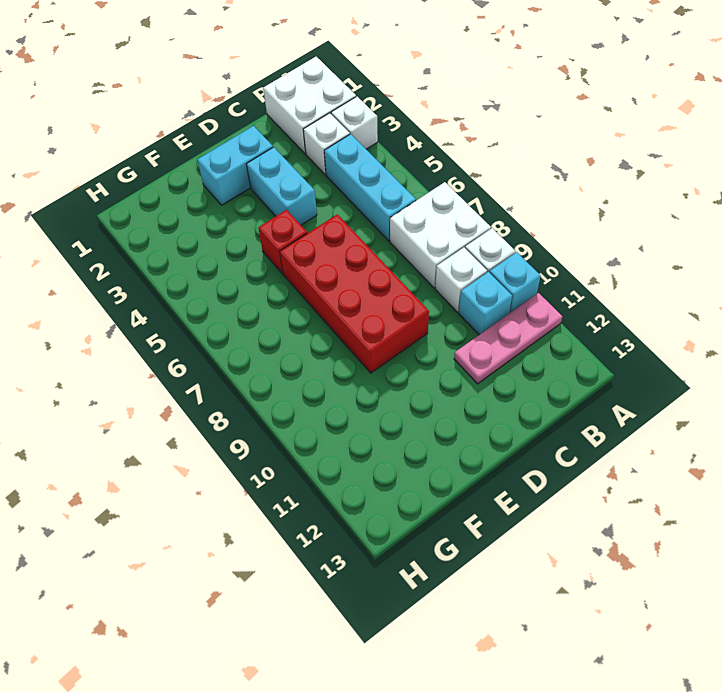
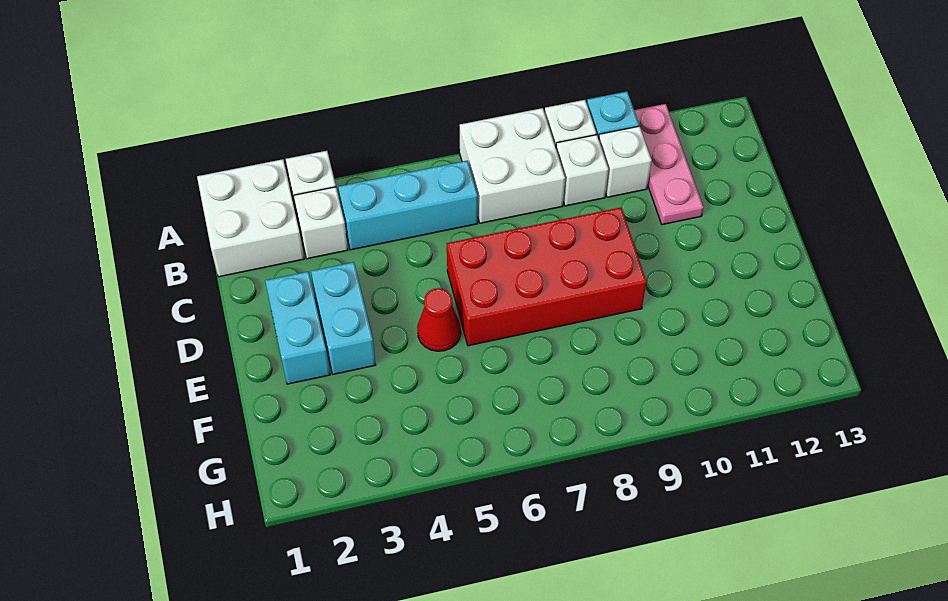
cyan 1x1 brick [459,272,512,335] -> white 1x1 brick [599,126,652,197]
cyan 1x2 brick [247,147,317,225] -> cyan 1x2 brick turned to [311,262,376,374]
red 1x1 brick [258,210,307,274] -> red 1x1 cone [417,288,461,351]

